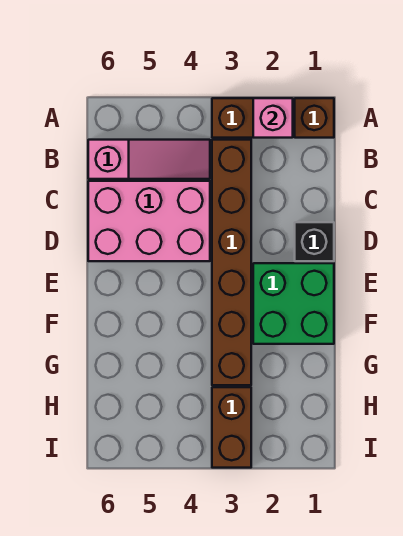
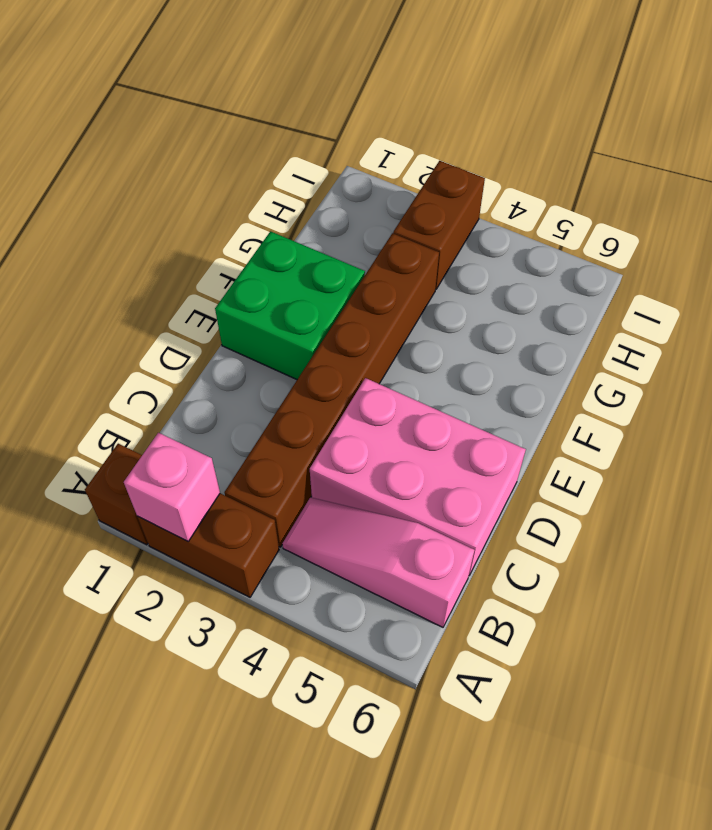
black 1x1 brick [295,222,334,261] -> none

